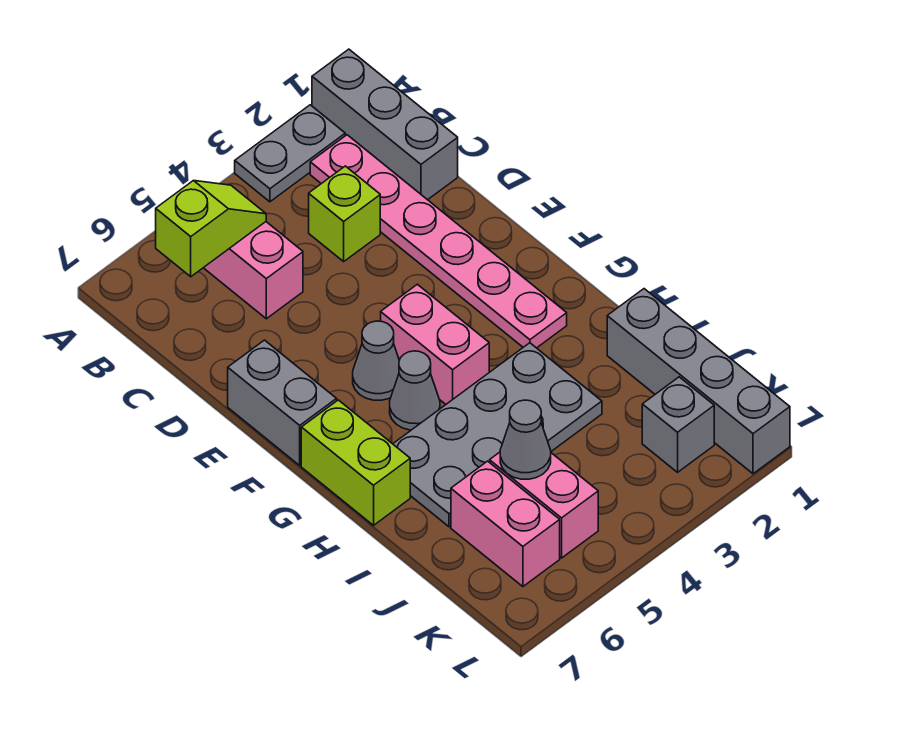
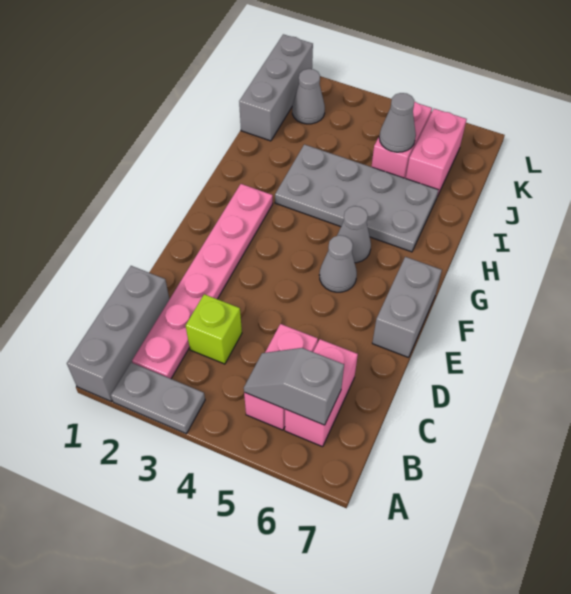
lime 1x2 slope [156,181,266,277] -> grey 1x2 slope [244,348,344,425]
pink 1x2 brick [381,284,489,404] -> pink 1x2 brick moved to [285,339,358,447]
lime 1x2 brick [301,400,410,525] -> none
grey 1x4 brick [607,289,790,474] -> grey 1x3 brick [239,34,313,141]
grey 1x1 brick [642,377,714,472] -> grey 1x1 cone [292,69,325,124]

